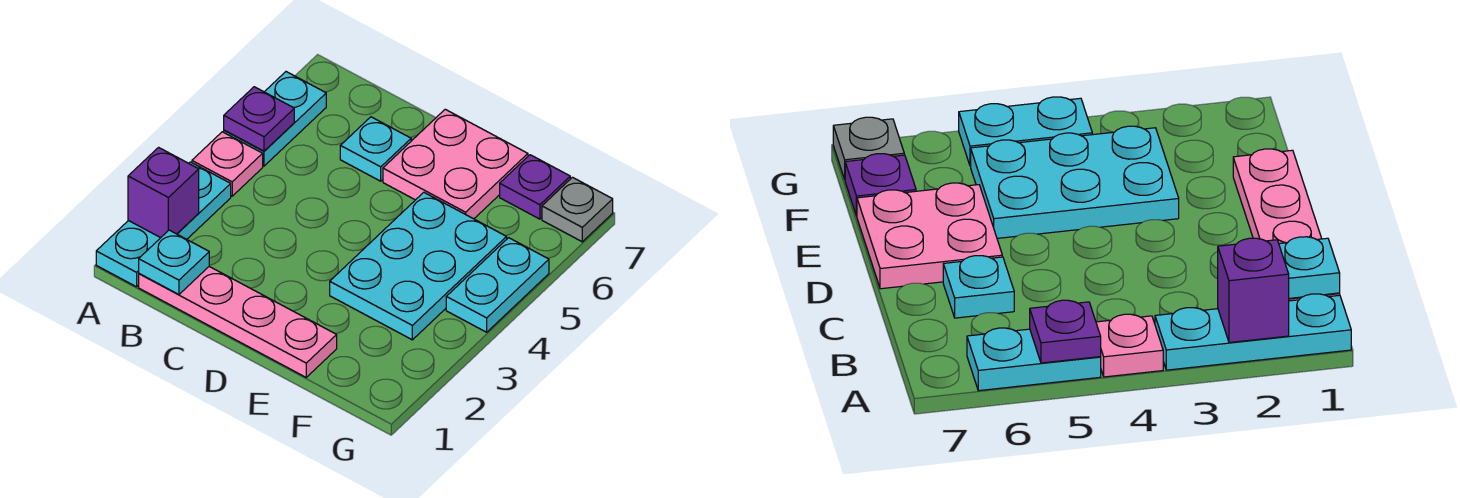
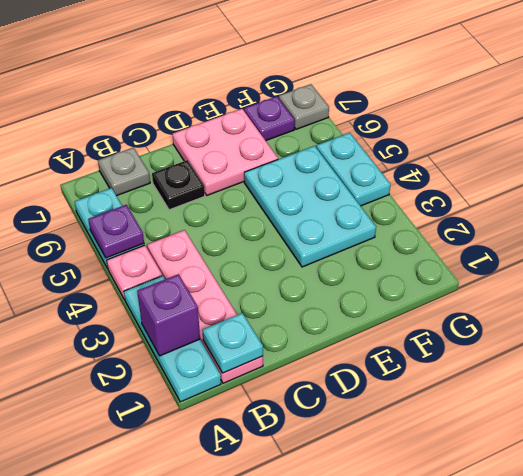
pink 1x4 plate [139,267,337,377] -> pink 1x4 plate turned to [147,230,263,383]
none -> grey 1x1 plate [98,148,150,196]
cyan 1x1 plate [340,117,411,181] -> black 1x1 plate [152,160,205,210]

